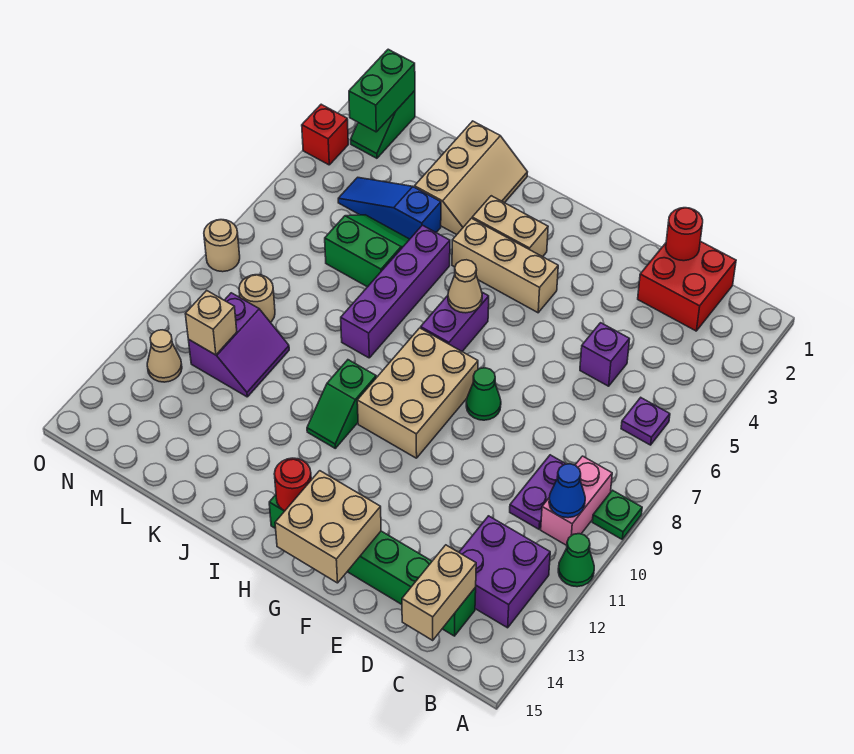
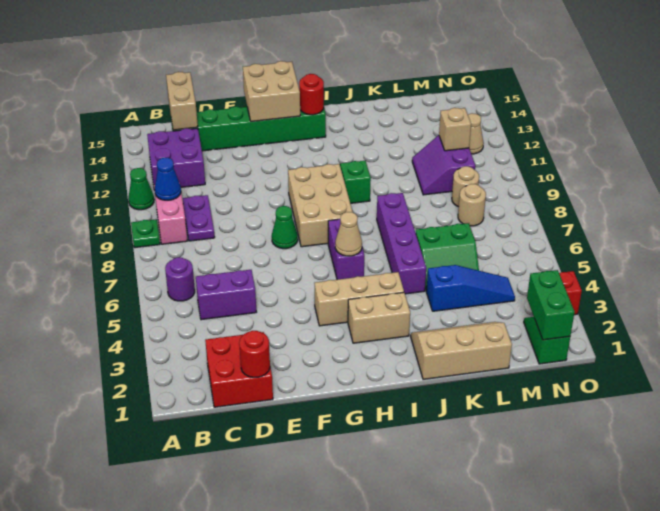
purple 1x1 plate [621,398,670,445] -> purple 1x1 round brick [165,257,195,301]
purple 1x1 brick [580,323,630,386] -> purple 1x2 brick [196,270,256,320]
tan 2x3 slope [415,121,527,235] -> tan 2x3 slope turned to [411,322,512,379]
tan 1x1 round brick [204,220,240,272] -> tan 1x1 round brick moved to [458,184,486,226]

